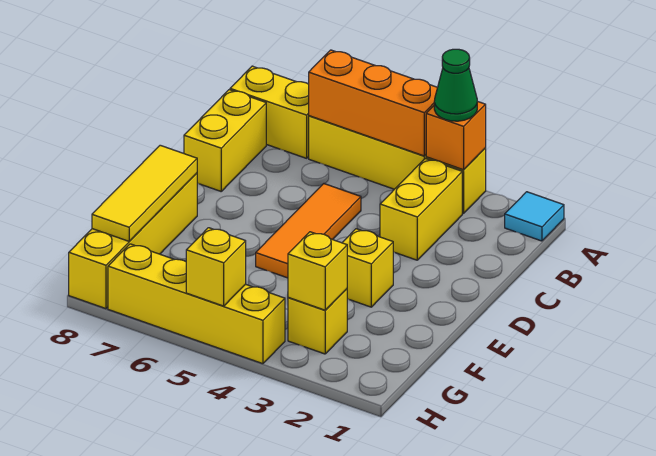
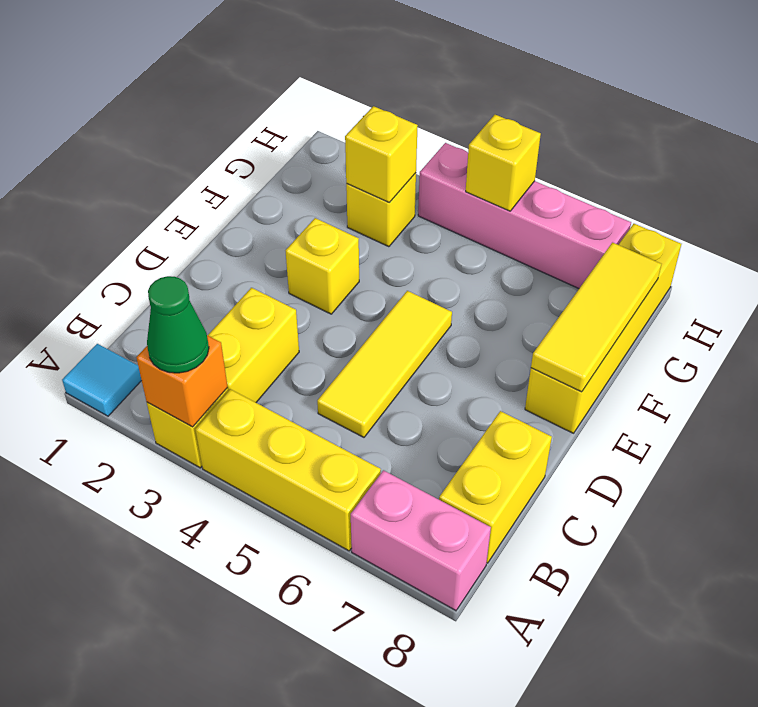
orange 1x3 brick [309,50,437,156] -> none
yellow 1x2 brick [230,66,309,158] -> pink 1x2 brick [351,470,491,611]
orange 1x3 tile [256,184,361,278] -> yellow 1x3 tile [317,291,452,437]
yellow 1x4 brick [108,244,285,364] -> pink 1x4 brick [418,143,631,288]

